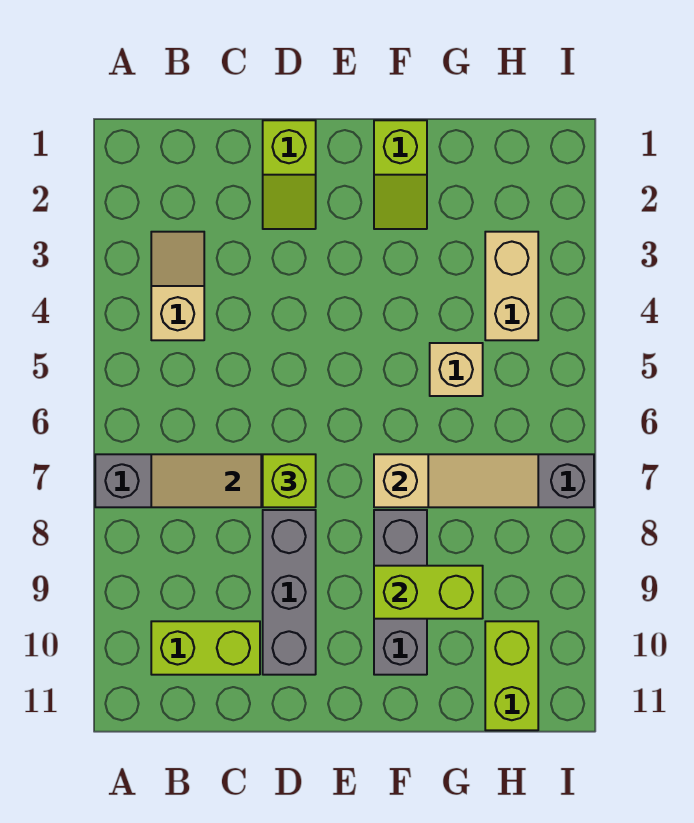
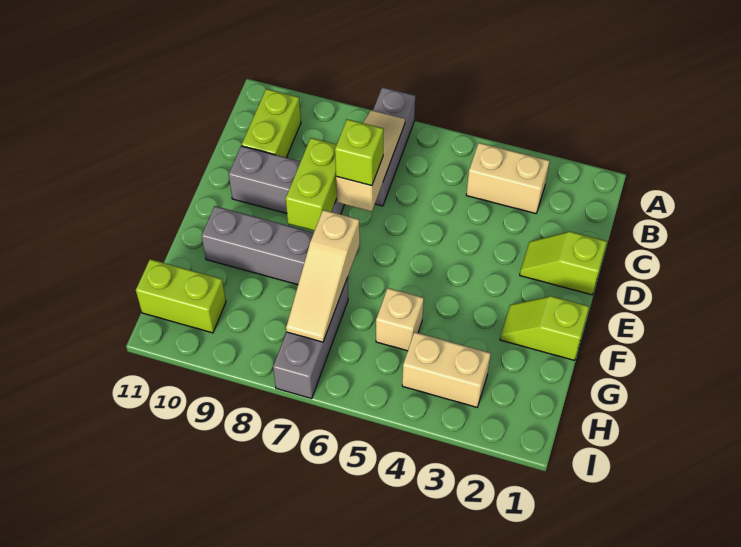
tan 1x2 slope [151,232,204,340] -> tan 1x2 brick [466,143,549,214]
lime 1x2 brick [374,566,483,619] -> lime 1x2 brick moved to [286,138,337,231]

